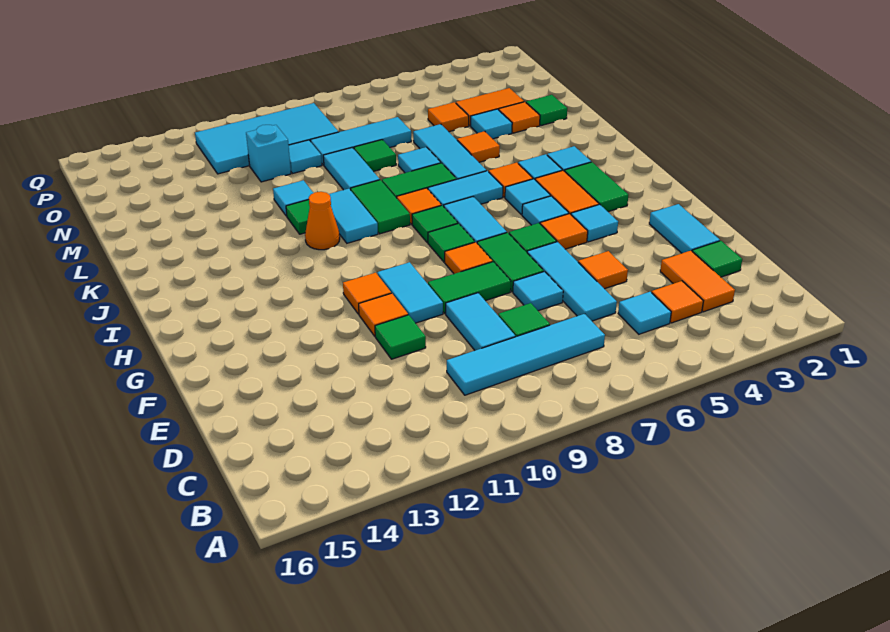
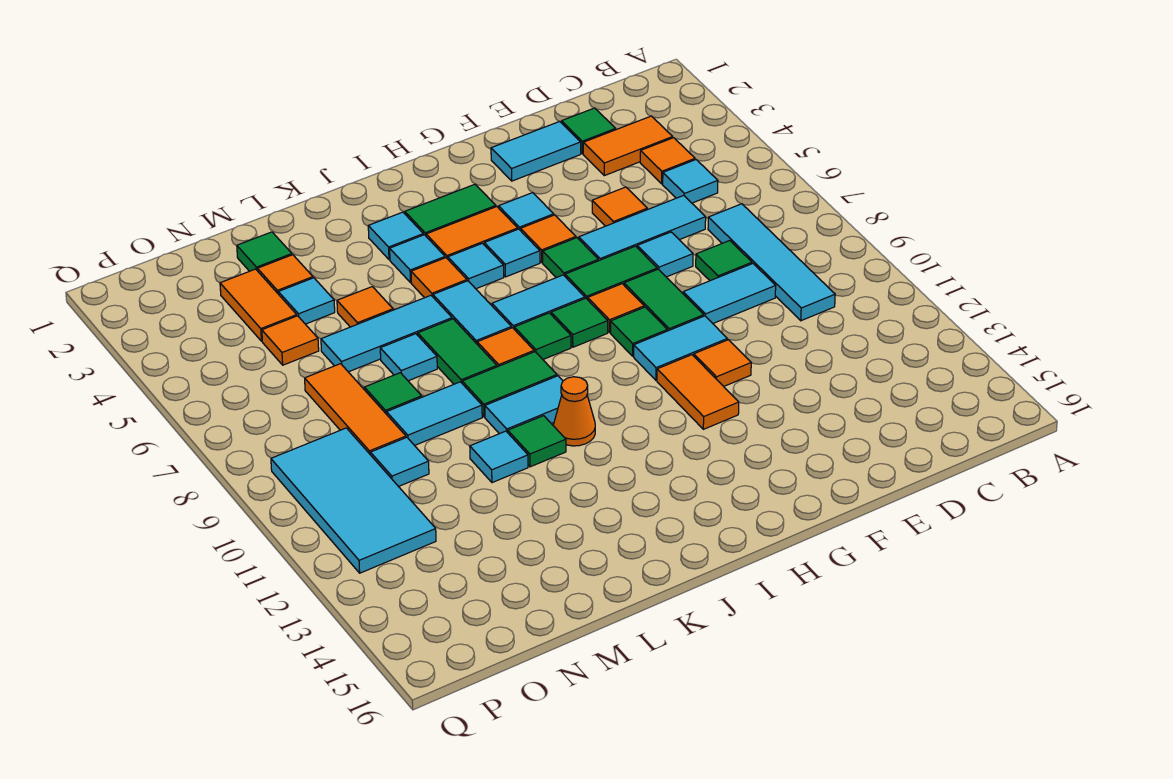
green 1x1 tile [375,315,426,359] -> green 1x1 tile moved to [611,307,667,356]
orange 1x1 tile [343,273,391,314] -> orange 1x2 tile [657,355,739,429]
cyan 1x3 tile [310,117,411,165] -> orange 1x3 tile [305,364,406,455]
cyan 1x1 brick [246,125,291,182] -> none

